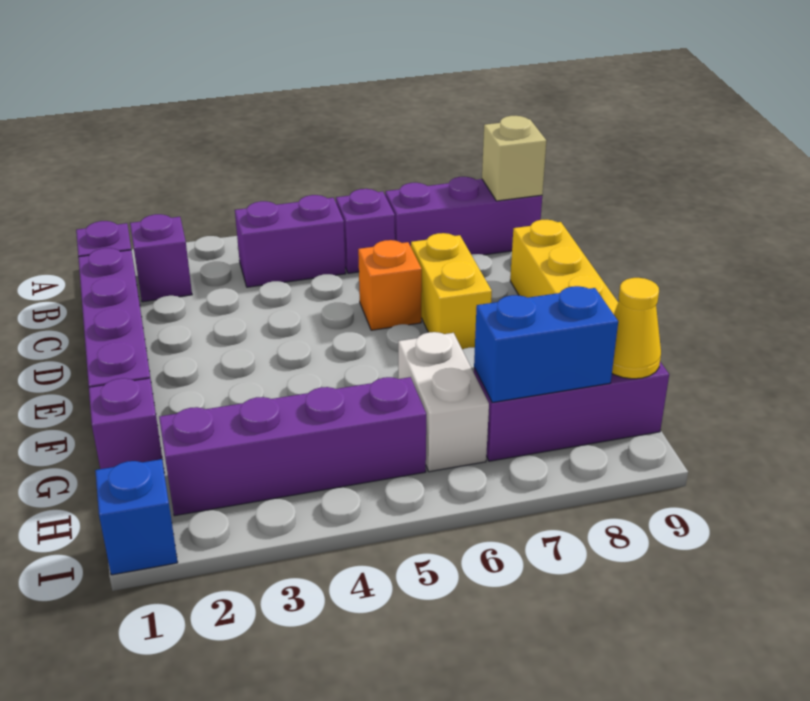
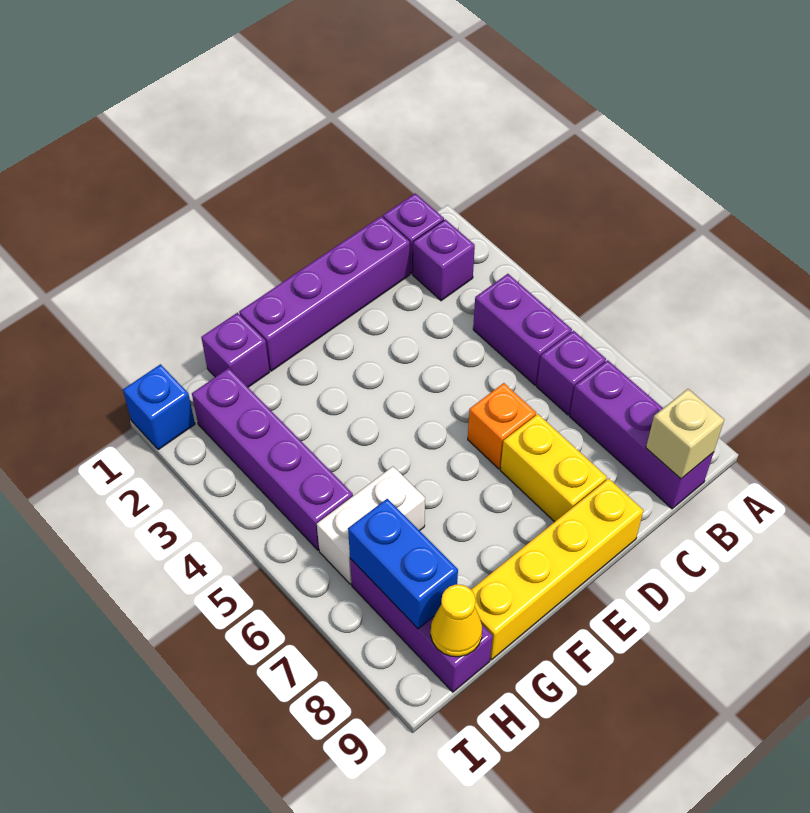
yellow 1x2 brick [411,233,492,349] -> yellow 1x2 brick turned to [500,414,607,522]

